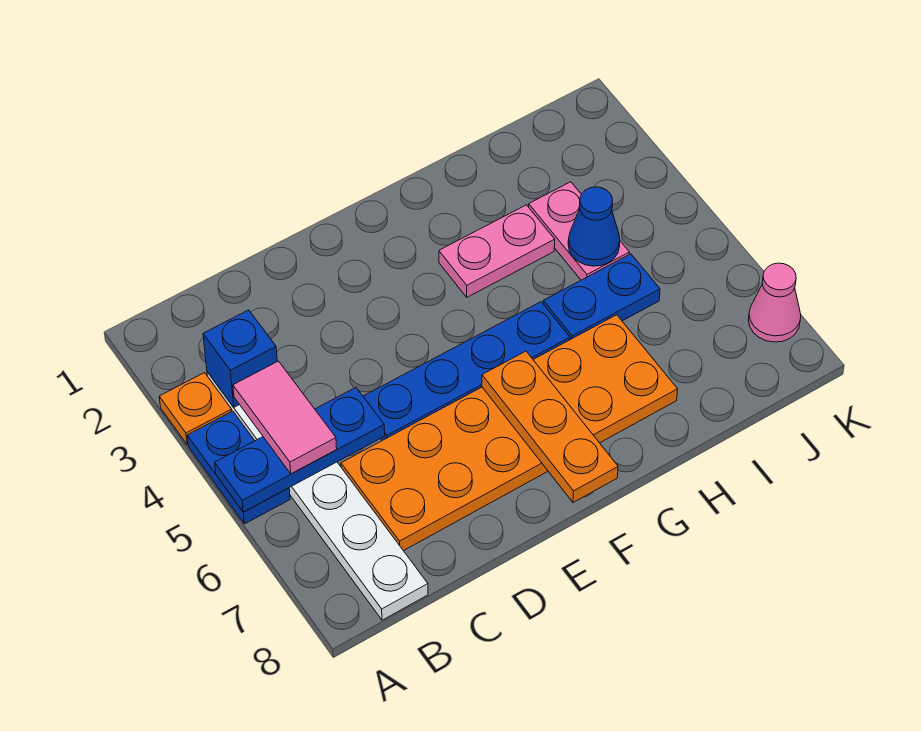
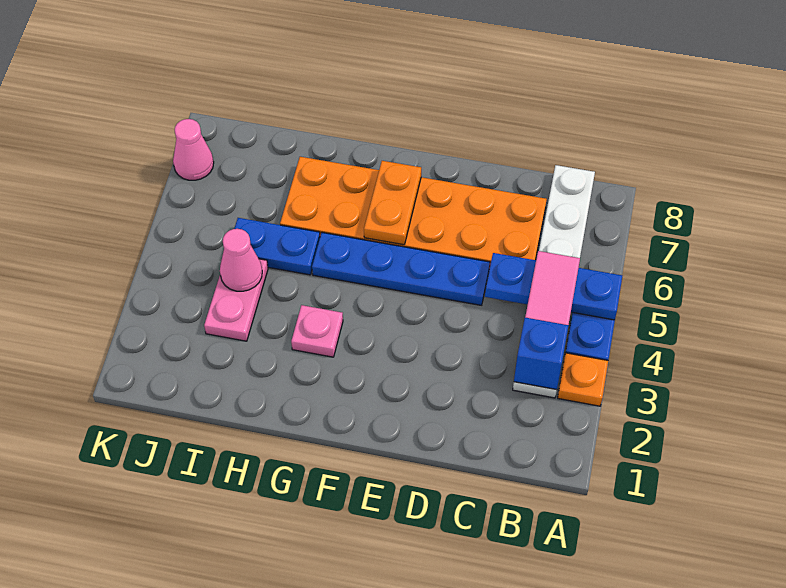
orange 1x3 plate [482,351,618,503] -> orange 1x2 plate [364,161,421,245]
pink 1x2 plate [439,205,555,297] -> pink 1x1 plate [291,305,343,357]
blue 1x1 cone [568,187,620,266] -> pink 1x1 cone [220,229,262,291]

